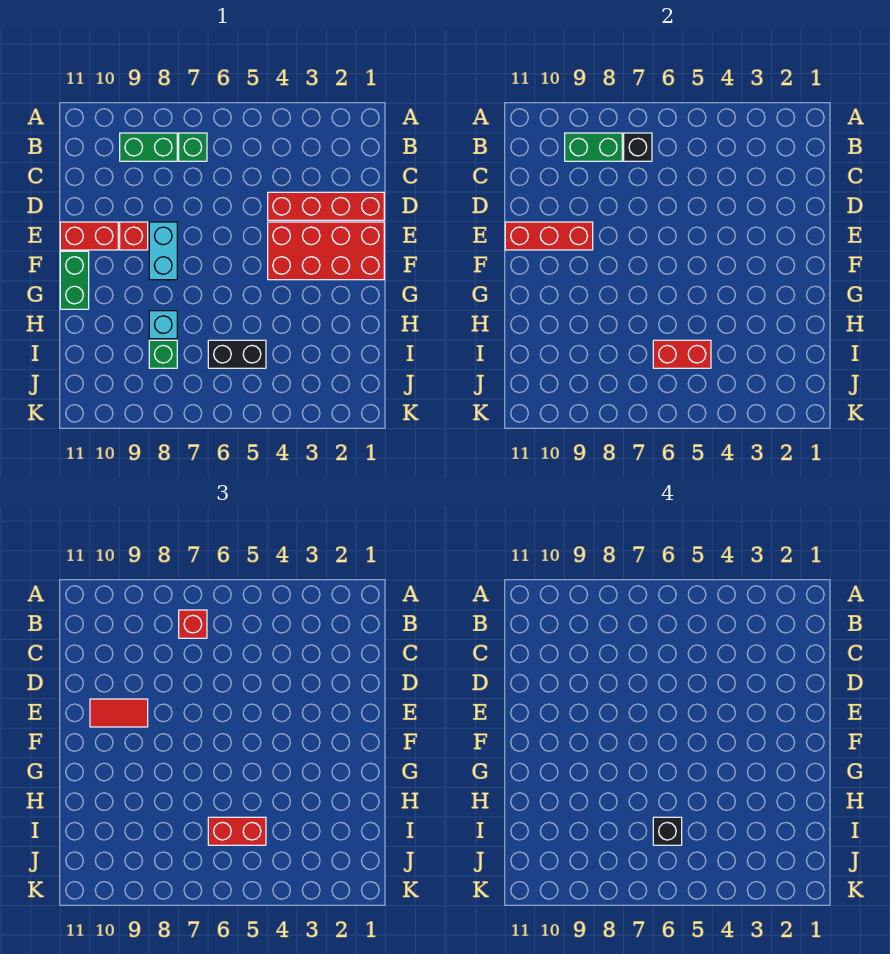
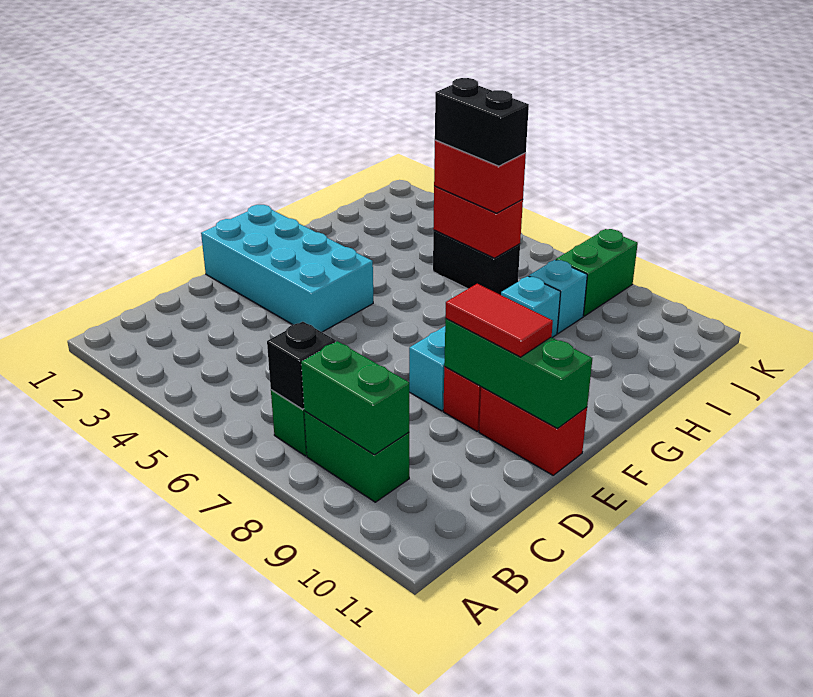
red 1x1 brick [179,610,207,638] -> none
red 1x4 brick [268,192,384,220] -> none
red 2x4 brick [268,222,384,280] -> cyan 2x4 brick [201,205,373,332]
red 1x3 brick [505,222,593,250] -> green 1x3 brick [444,319,592,428]
green 1x2 brick [60,251,89,309] -> green 1x2 brick moved to [556,229,638,316]
black 1x1 brick [653,817,682,845] -> black 1x2 brick [435,78,529,166]
green 1x1 brick [149,340,177,368] -> cyan 1x1 brick [529,260,587,333]

